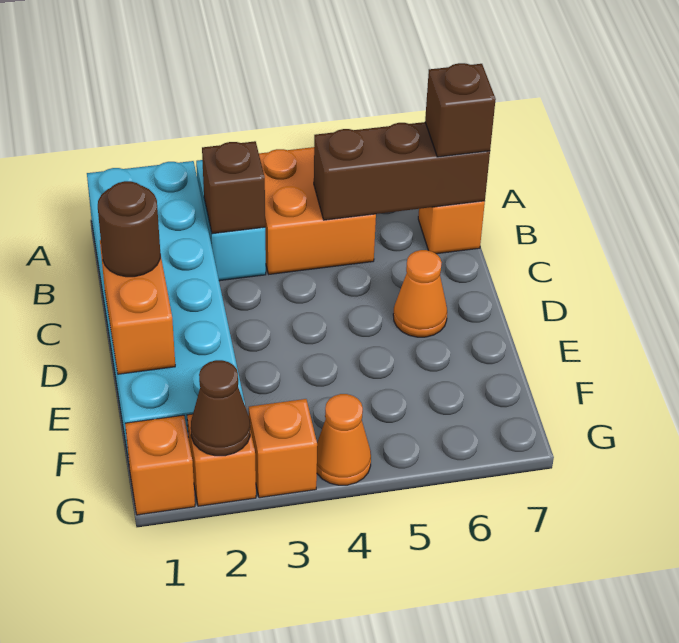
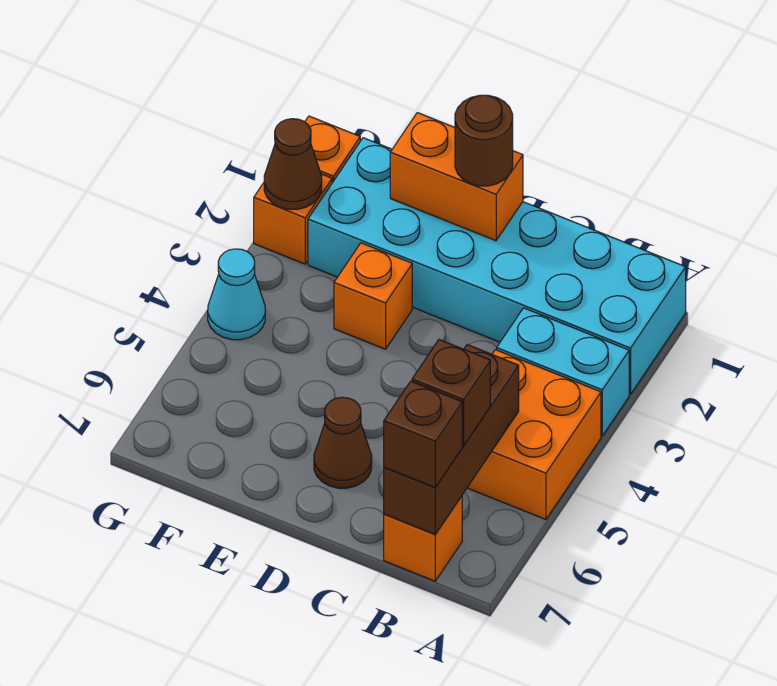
brown 1x1 brick [202,141,265,234] -> brown 1x1 brick moved to [412,340,490,446]
orange 1x1 cone [393,250,447,337] -> brown 1x1 cone [314,397,372,488]
orange 1x1 brick [249,399,317,498] -> orange 1x1 brick moved to [334,243,412,349]
orange 1x1 cone [317,394,371,485] -> cyan 1x1 cone [208,249,265,340]

